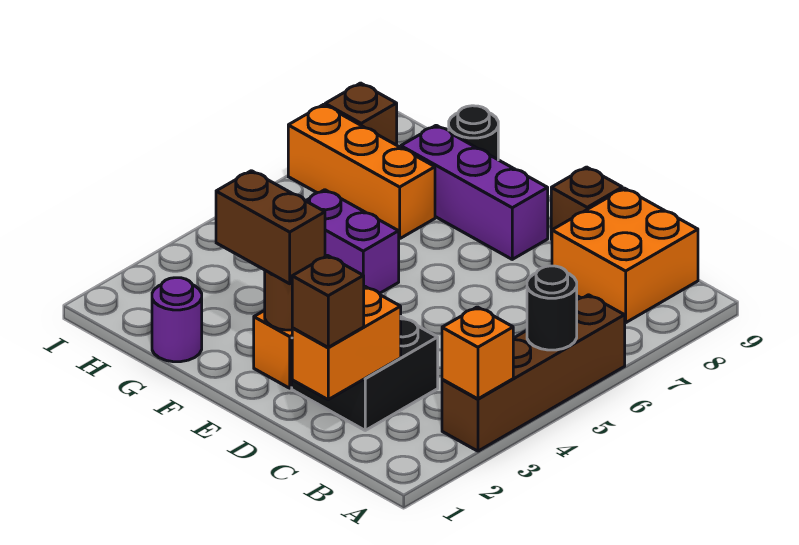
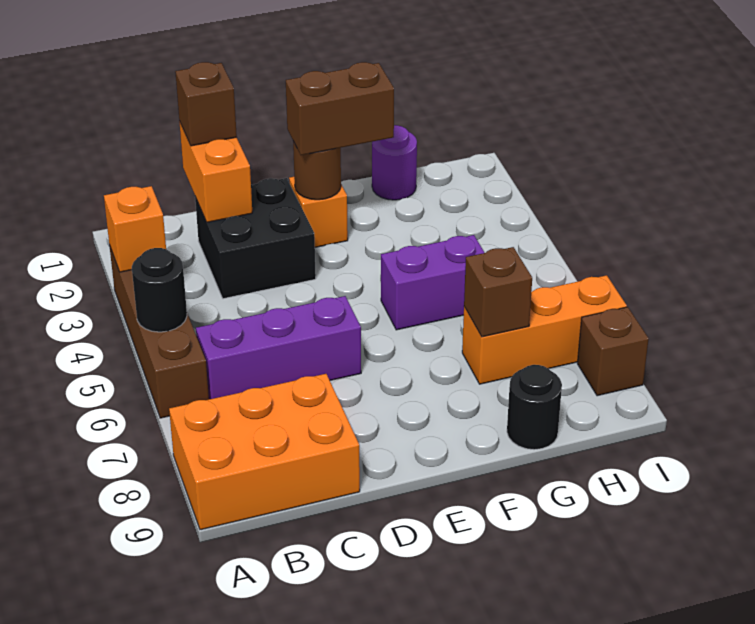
orange 2x2 brick [552,188,698,323] -> orange 2x3 brick [169,374,360,530]
brown 1x1 brick [551,167,622,239] -> brown 1x1 brick moved to [464,247,532,337]
purple 1x3 brick [401,125,548,259] -> purple 1x3 brick moved to [196,296,361,399]

